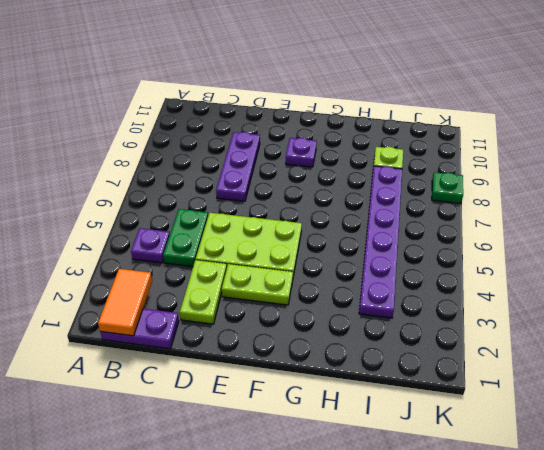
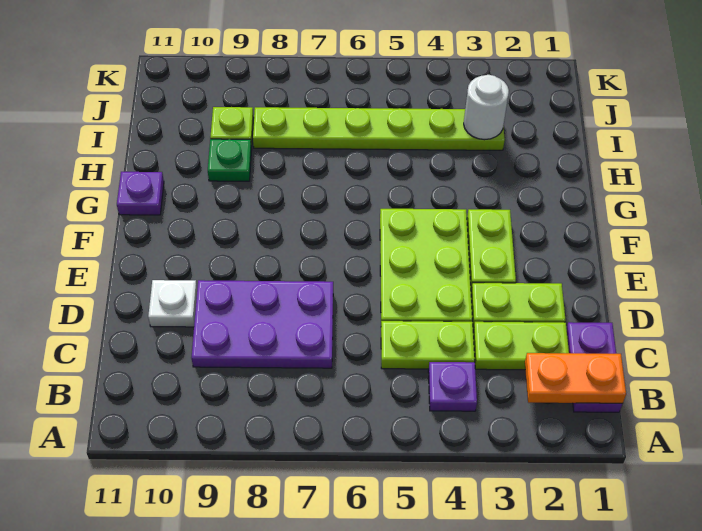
orange 1x2 tile [98,269,152,336] -> orange 1x2 plate [525,353,626,404]
none -> lime 1x2 plate [473,322,569,370]
green 1x2 plate [163,209,208,267] -> lime 1x2 plate [381,321,475,369]
purple 1x3 plate [216,132,260,201] -> purple 2x3 plate [191,280,333,368]
none -> white 1x1 plate [148,280,197,327]
purple 1x1 plate [286,138,317,167] -> purple 1x1 plate moved to [117,172,164,215]
purple 1x6 plate [359,166,402,318] -> lime 1x6 plate [253,107,505,150]
none -> white 1x1 round brick [464,75,509,140]
green 1x1 plate [432,172,463,204] -> green 1x1 plate moved to [208,139,252,181]

